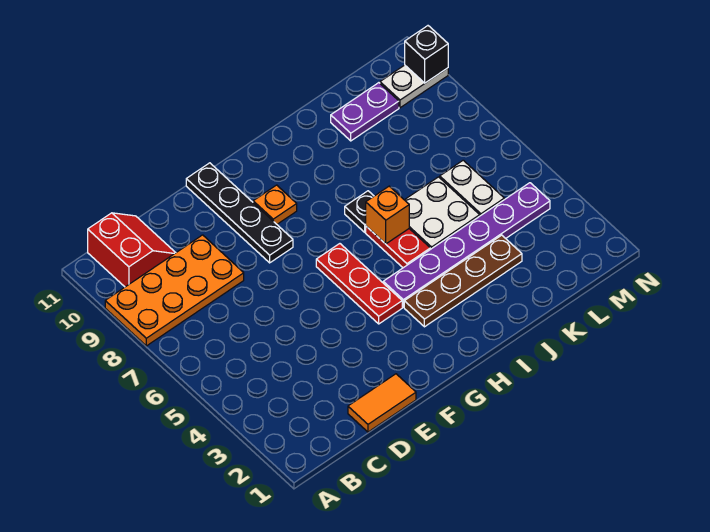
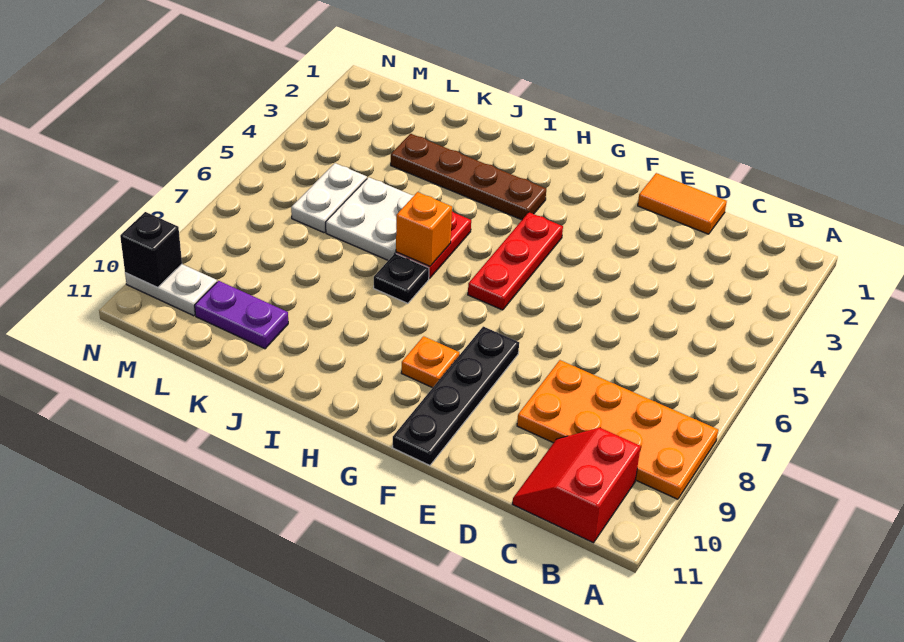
purple 1x6 plate [383,183,550,307] -> none

